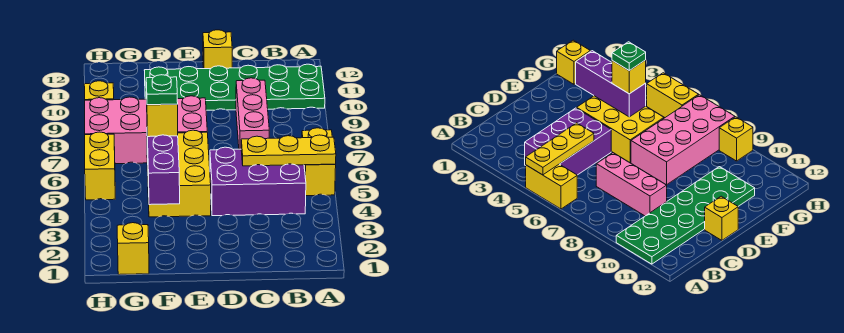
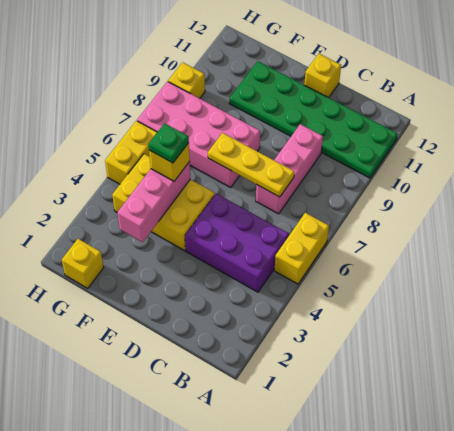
yellow 1x3 plate [241,135,336,166] -> yellow 1x3 plate moved to [208,133,294,197]
yellow 2x3 brick [147,130,211,217] -> yellow 2x3 brick turned to [112,154,215,251]
purple 1x3 brick [147,135,180,205] -> pink 1x3 brick [117,162,190,242]

